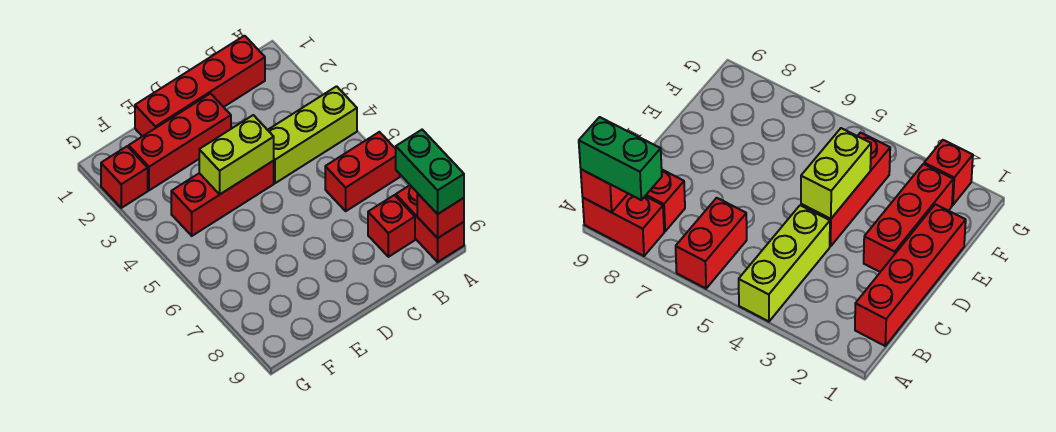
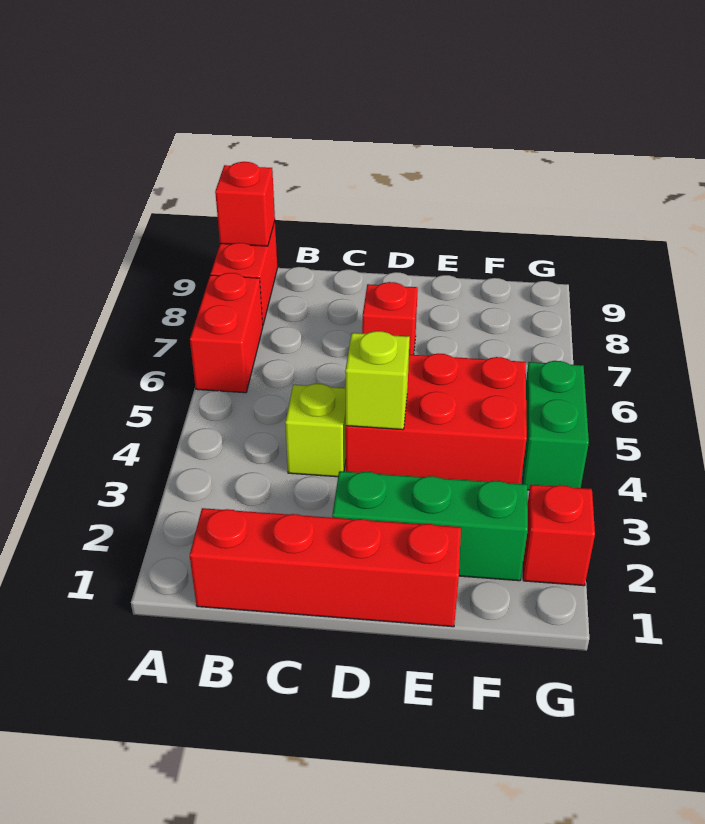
lime 1x3 brick [268,86,357,183] -> lime 1x1 brick [285,384,346,477]
red 1x2 brick [325,132,400,211] -> red 1x2 brick turned to [190,273,263,393]
green 1x2 brick [396,130,464,214] -> green 1x2 brick moved to [523,361,589,490]
red 1x1 brick [368,195,415,257] -> red 1x1 brick moved to [362,282,418,355]
red 1x3 brick [129,94,231,190] -> green 1x3 brick [332,471,528,581]
red 1x3 brick [171,161,274,236] -> red 2x3 brick [346,354,527,484]
lime 1x2 brick [199,115,274,194] -> lime 1x1 brick [345,331,410,430]

